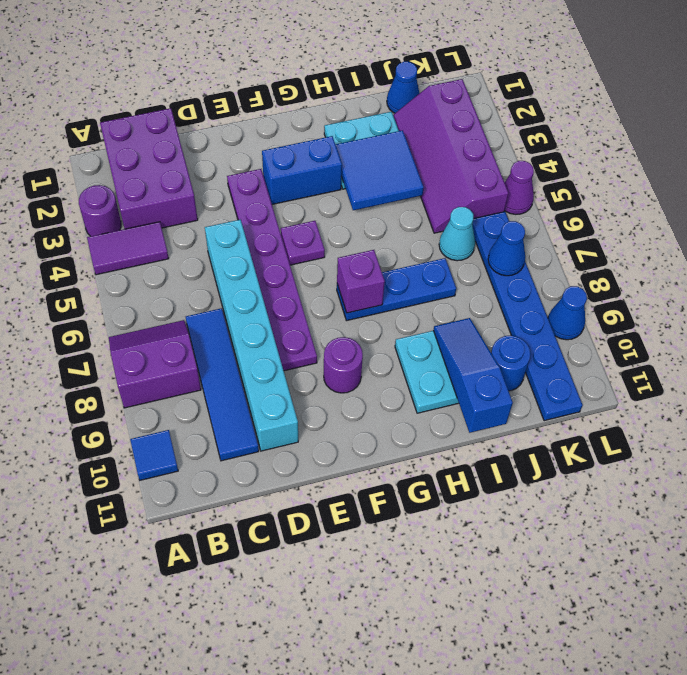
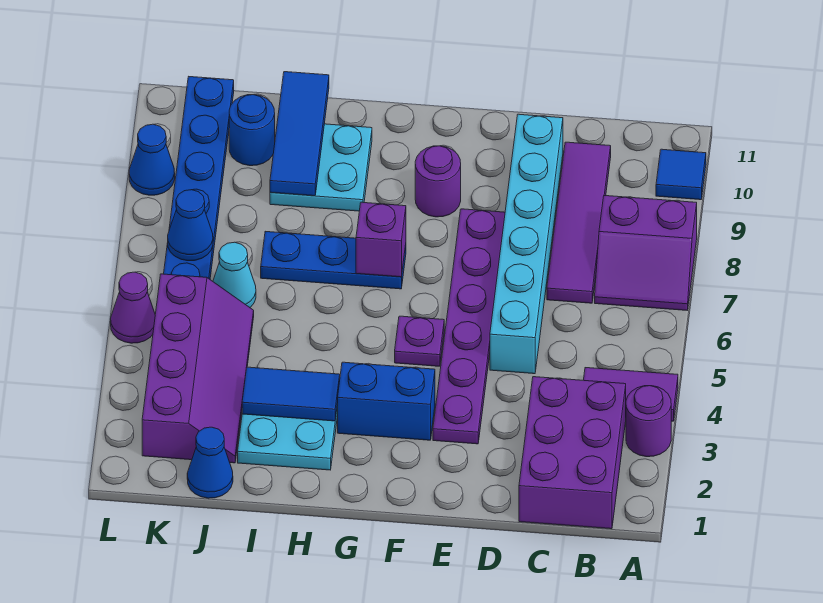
blue 1x4 tile [186,308,259,461] -> purple 1x4 tile [547,142,611,303]
blue 2x2 tile [335,130,424,210] -> blue 1x2 tile [242,367,340,421]
blue 1x3 slope [433,318,513,433] -> blue 1x3 tile [270,72,329,196]

